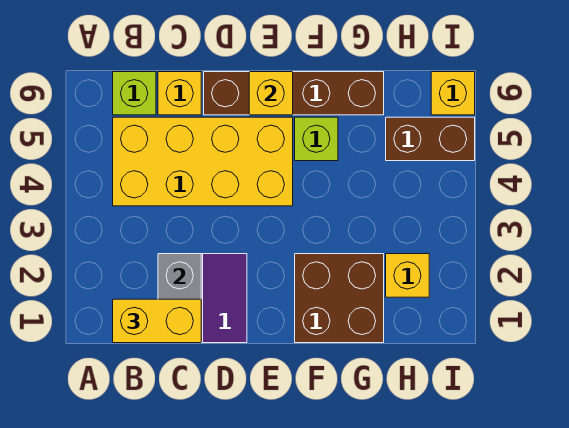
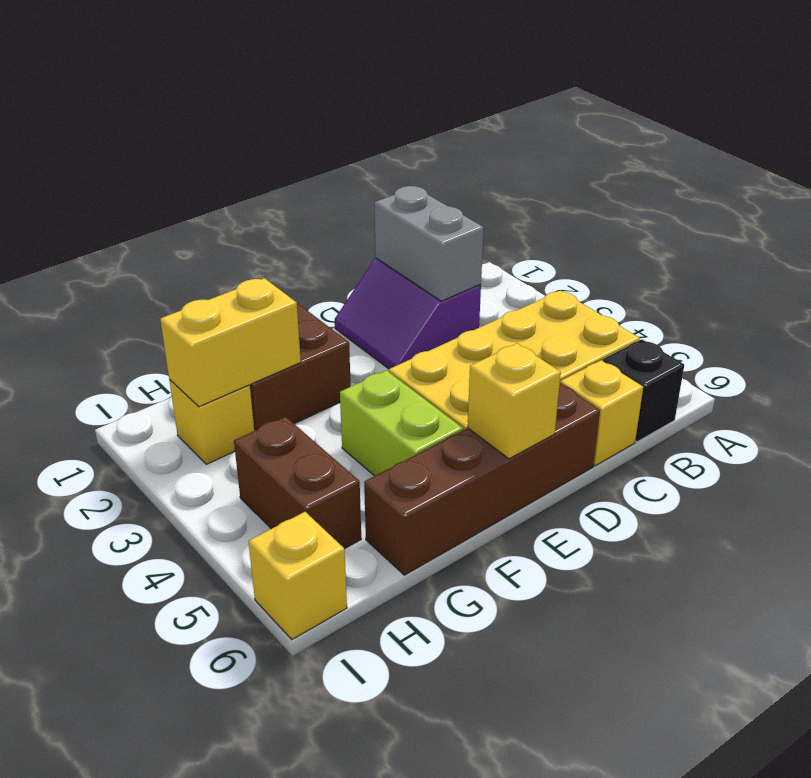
yellow 1x2 brick [113,299,201,343] -> yellow 1x2 brick moved to [160,278,301,407]
lime 1x1 brick [113,72,156,115] -> black 1x1 brick [603,339,684,442]
lime 1x1 brick [295,117,338,161] -> lime 1x2 brick [340,370,463,476]
brown 1x2 brick [386,117,475,161] -> brown 1x2 brick turned to [234,417,361,549]

